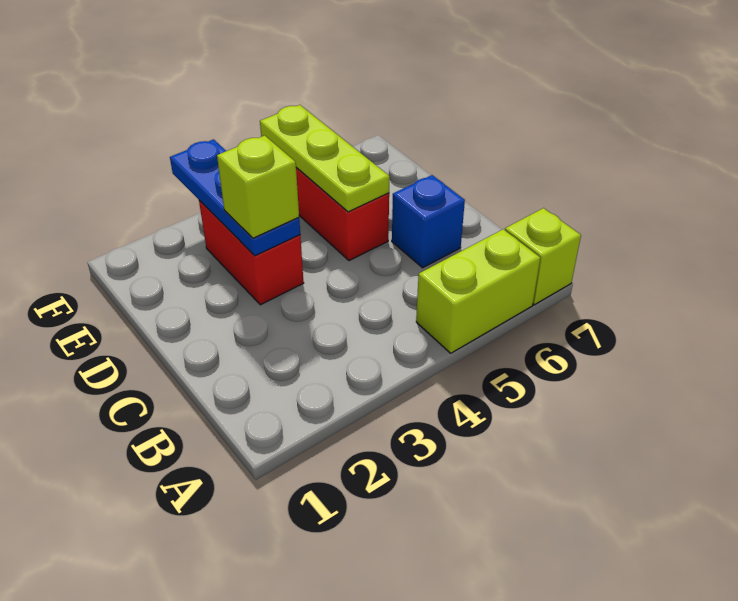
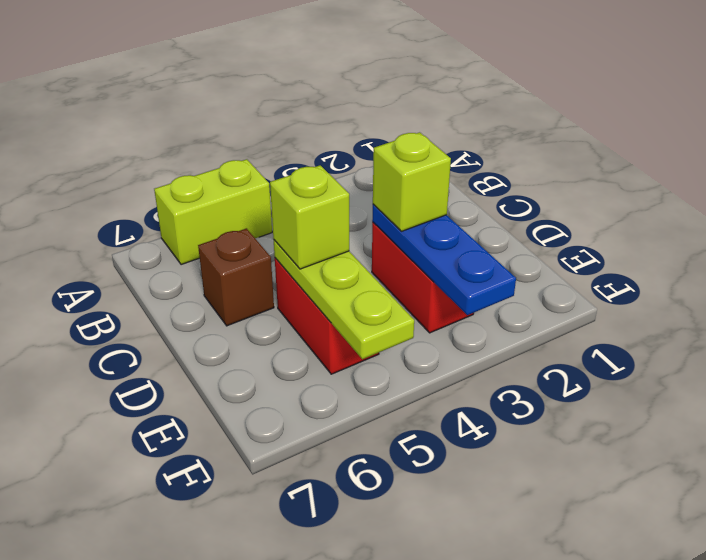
lime 1x1 brick [505,208,581,305] -> lime 1x1 brick moved to [270,165,349,269]
blue 1x1 brick [392,175,465,268] -> brown 1x1 brick [198,228,274,326]

